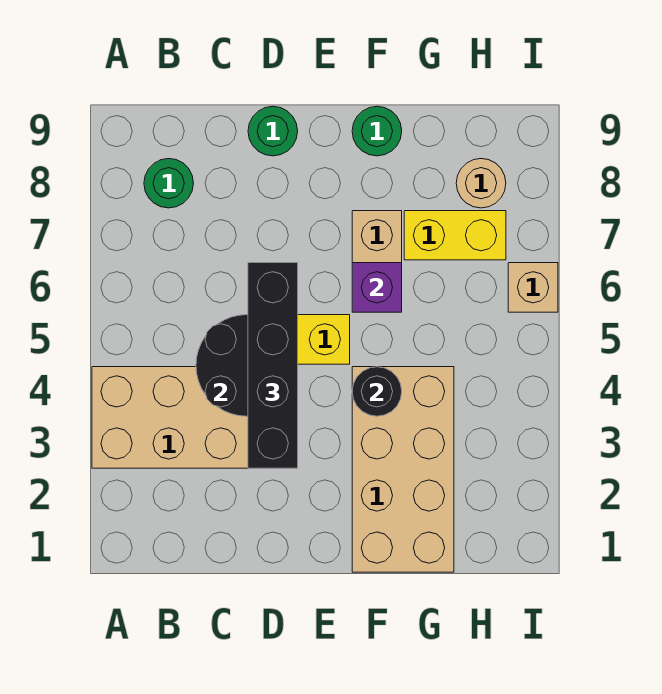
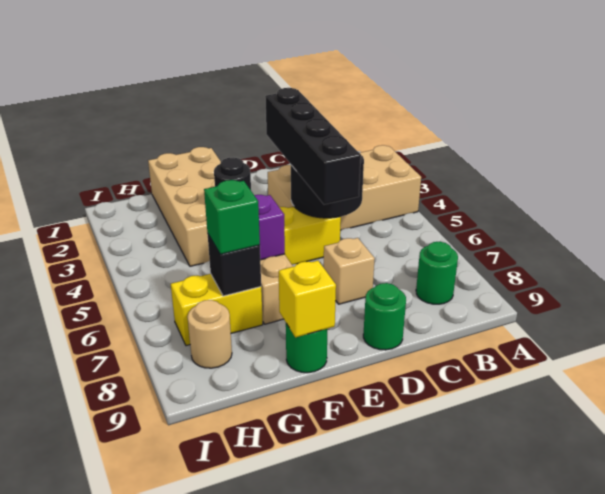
none -> yellow 1x1 brick [279,261,336,337]
none -> black 1x1 brick [208,235,261,296]
none -> green 1x1 brick [204,180,260,254]
tan 1x1 brick [508,263,558,312] -> tan 1x1 brick moved to [324,238,375,304]

